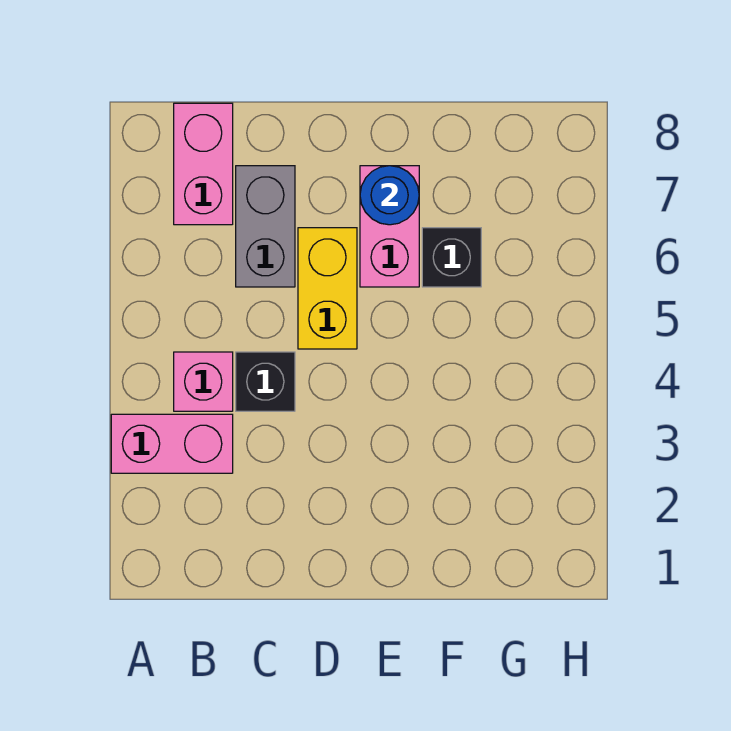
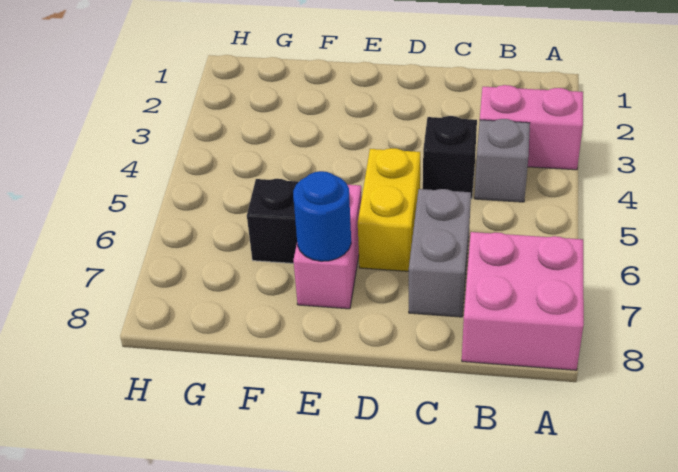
pink 1x1 brick [174,352,233,411] -> grey 1x1 brick [475,119,530,202]
pink 1x2 brick [174,103,233,225] -> pink 2x2 brick [462,232,584,370]

